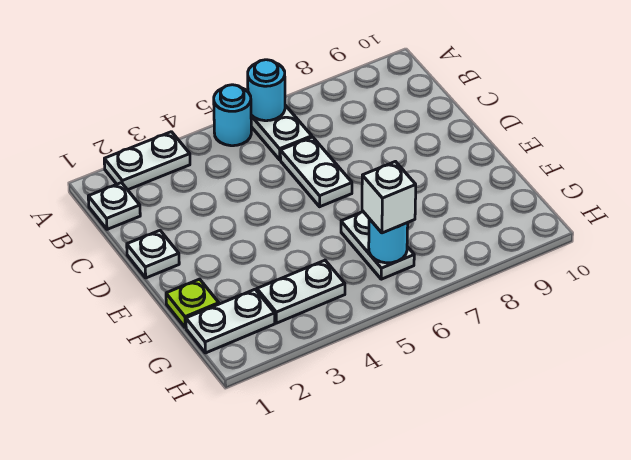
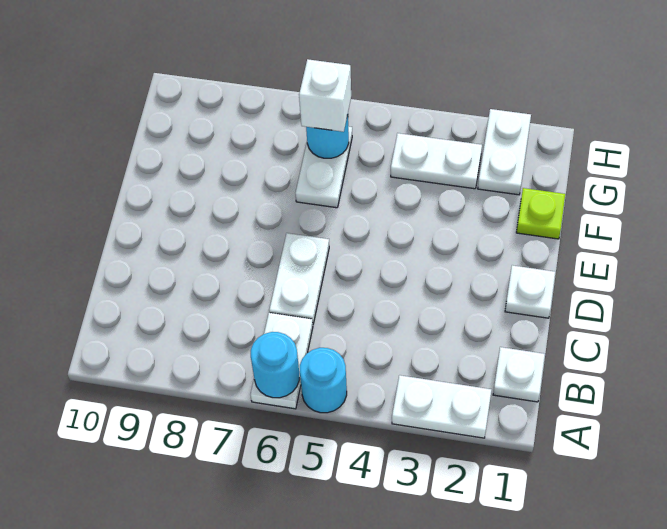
white 1x2 plate [186,289,275,353] -> white 1x2 plate turned to [478,109,531,195]

